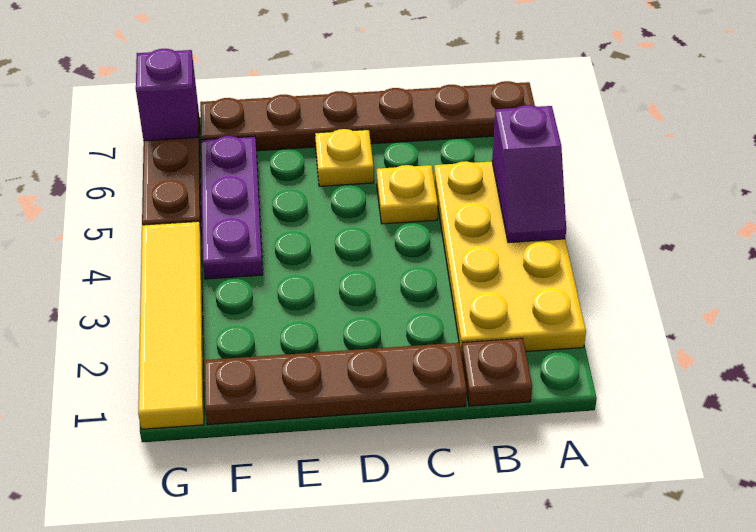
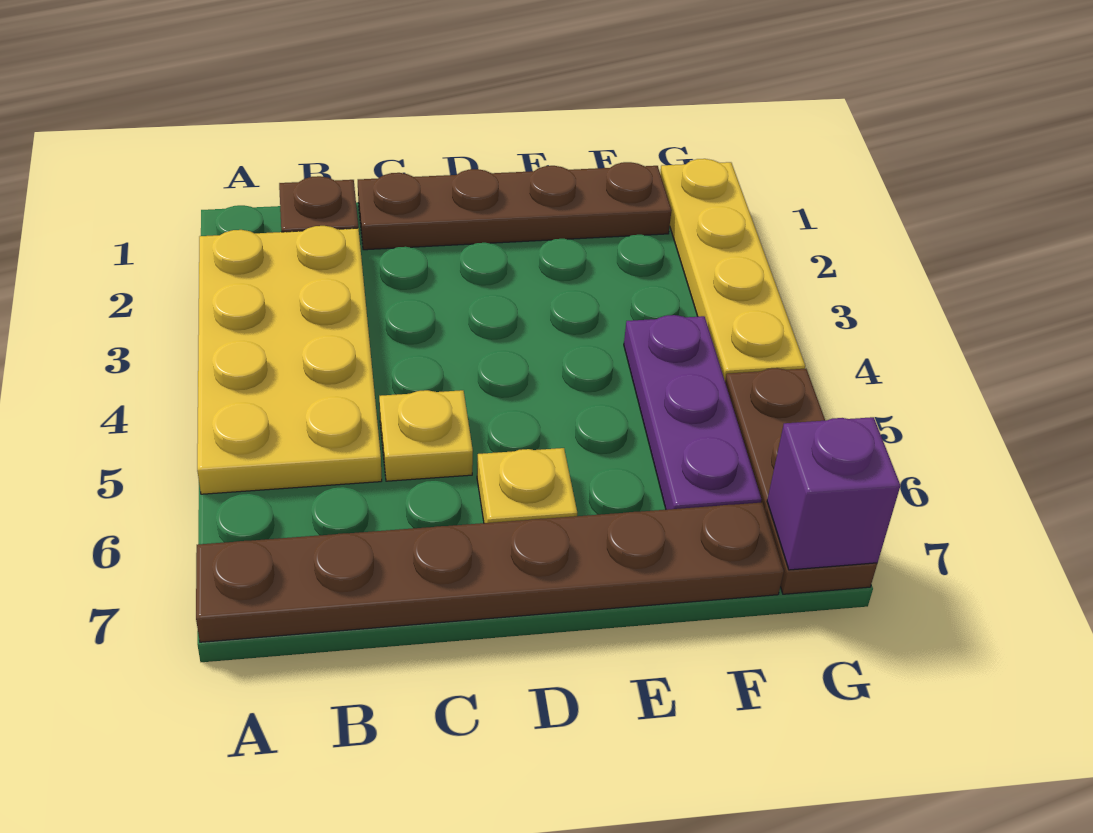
purple 1x2 slope [492,105,566,243] -> none
yellow 1x4 tile [138,221,204,429] -> yellow 1x4 plate [660,159,805,380]

